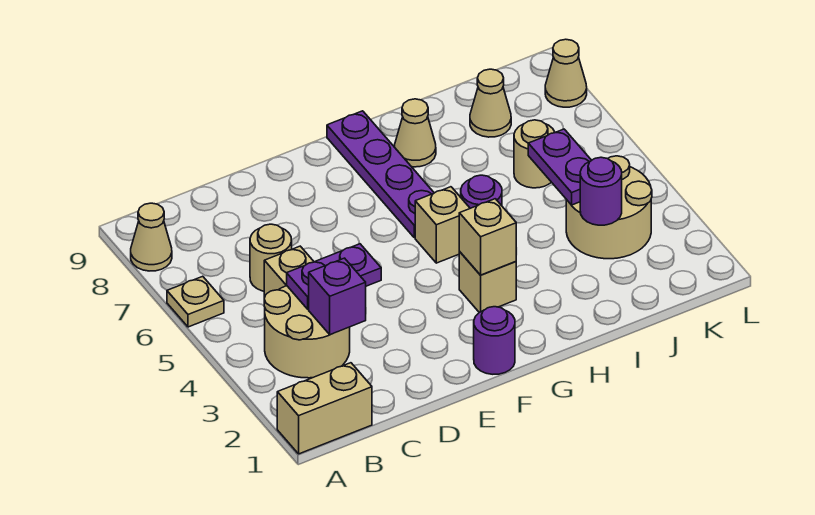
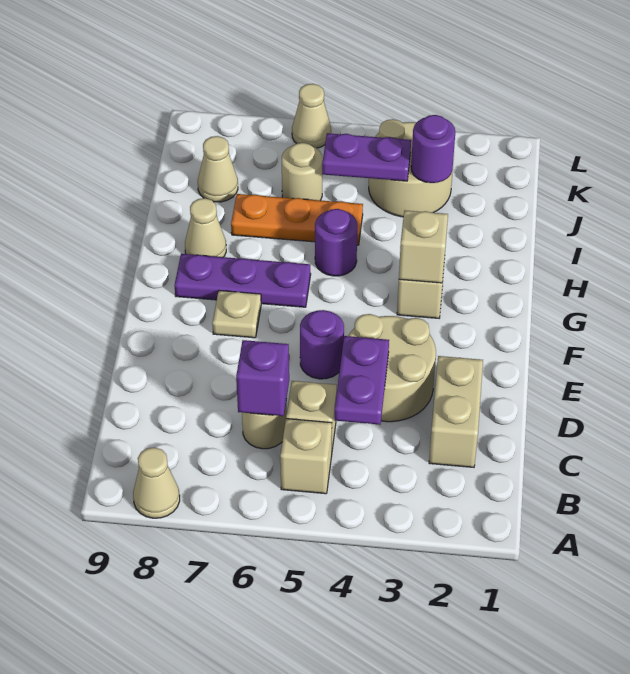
tan 1x2 brick [277,363,372,454] -> tan 1x2 brick moved to [429,356,483,467]
tan 1x1 plate [167,276,224,327] -> tan 1x1 plate moved to [212,291,261,338]
tan 2x2 round brick [264,286,350,378] -> tan 2x2 round brick moved to [348,314,436,422]
purple 1x1 brick [309,258,366,335] -> purple 1x1 brick moved to [236,340,289,416]
purple 1x1 round brick [474,307,515,374] -> purple 1x1 round brick moved to [300,310,344,379]
tan 1x1 brick [415,187,470,263] -> tan 1x1 brick moved to [280,419,332,494]
purple 1x4 plate [327,111,434,238] -> purple 1x3 plate [174,254,311,307]
none -> orange 1x3 plate [231,194,363,245]
tan 1x1 cone [545,39,587,107] -> tan 1x1 cone moved to [292,84,331,148]

